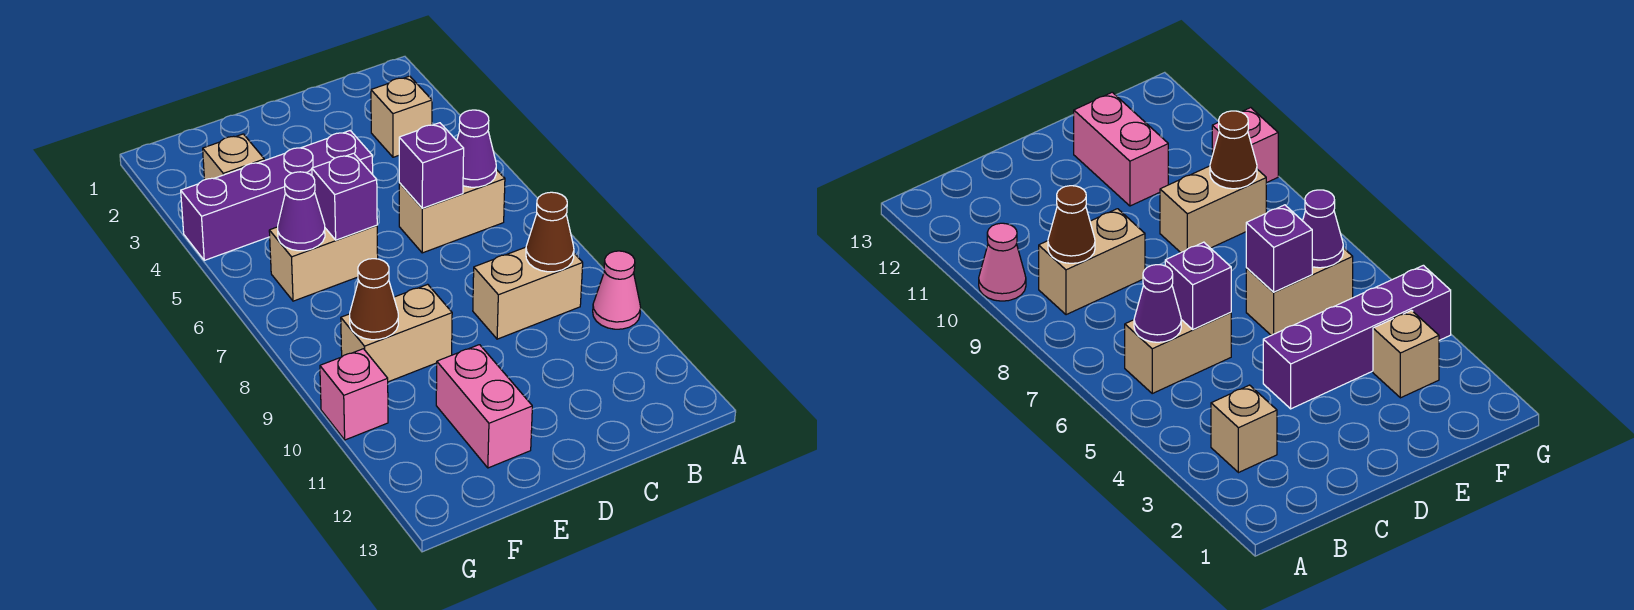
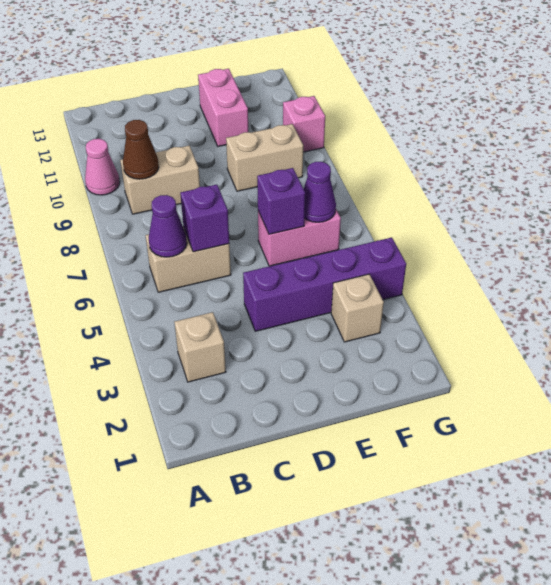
tan 1x2 brick [269,225,378,301] -> pink 1x2 brick [258,210,341,266]
brown 1x1 cone [350,259,398,340] -> none

